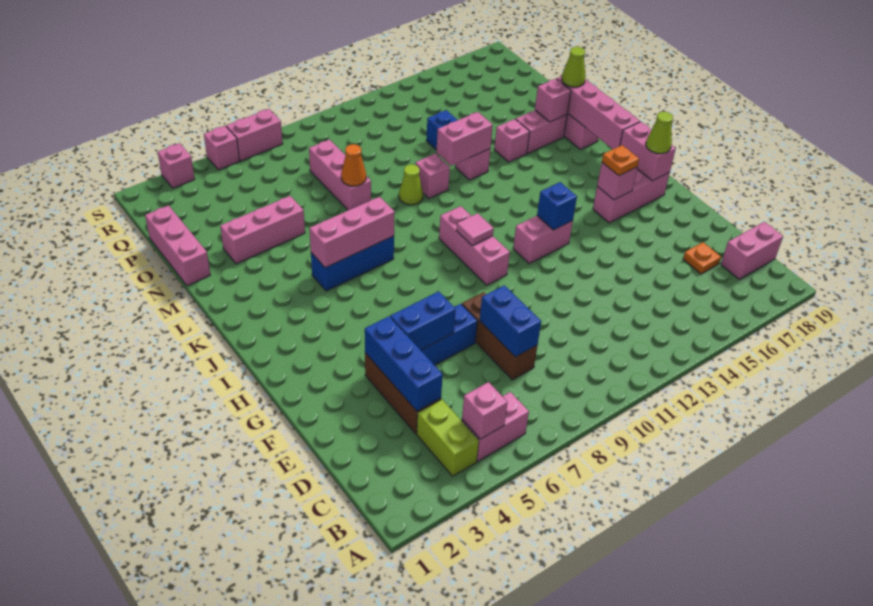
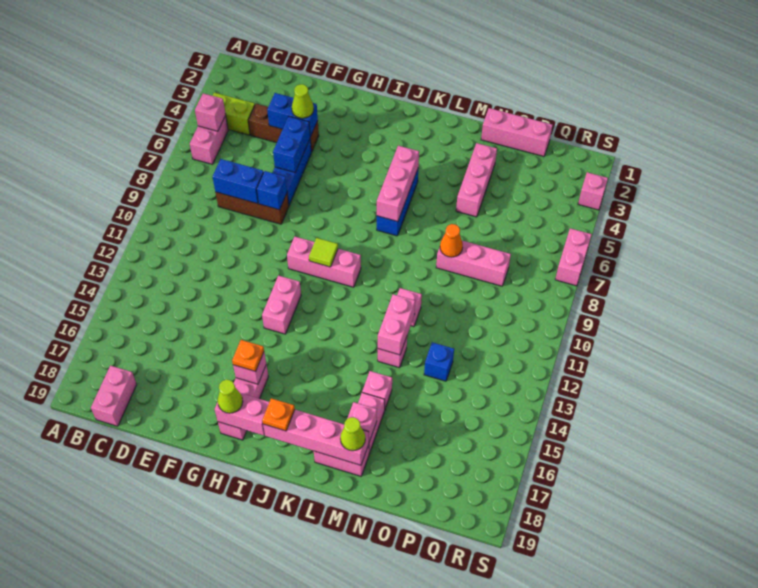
blue 1x3 brick [365,316,443,411] -> blue 1x2 brick [267,93,318,136]
orange 1x1 plate [683,242,721,274] -> orange 1x1 plate moved to [262,398,295,431]
blue 1x1 brick [537,182,577,230] -> blue 1x1 brick moved to [257,171,287,210]
pink 1x1 tile [456,213,494,245] -> lime 1x1 tile [309,238,338,267]
lime 1x1 cone [399,164,423,205] -> lime 1x1 cone moved to [292,84,314,118]
pink 1x1 brick [204,126,239,170] -> none

